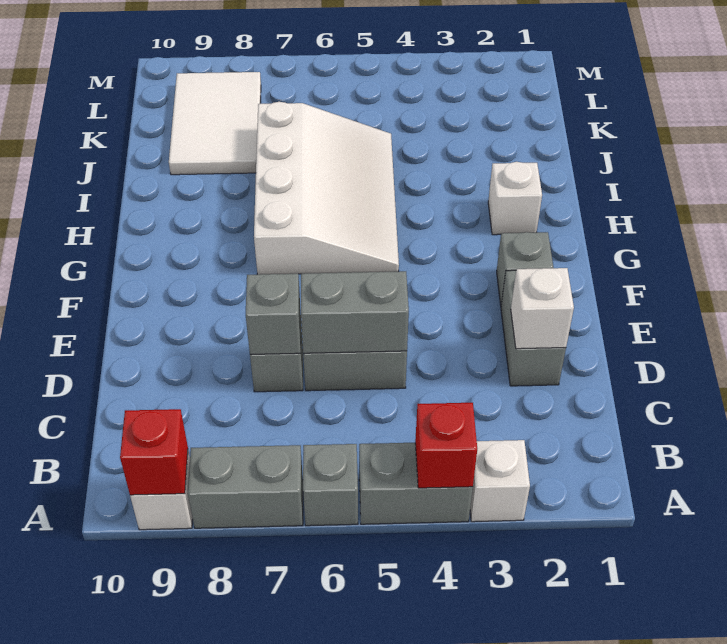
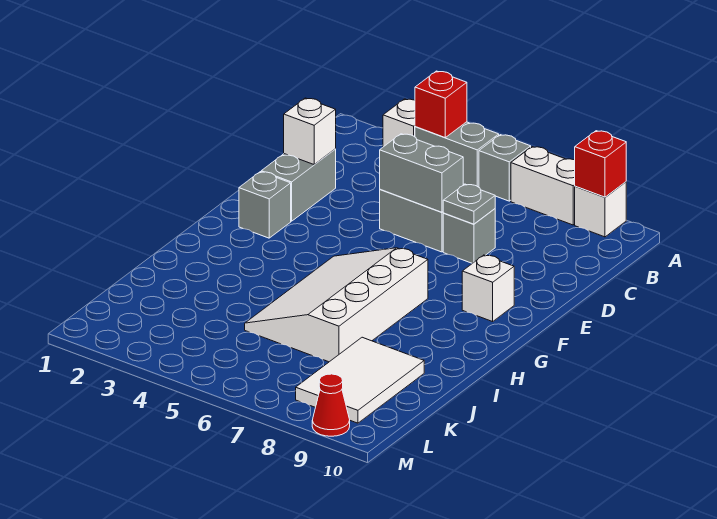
grey 1x2 brick [188,445,303,528] -> white 1x2 brick [511,147,575,225]
grey 1x1 brick [246,274,301,354] -> grey 1x1 plate [443,184,495,224]
white 1x1 brick [488,162,542,235] -> white 1x1 brick moved to [462,255,514,322]
none -> red 1x1 cone [312,374,350,436]

